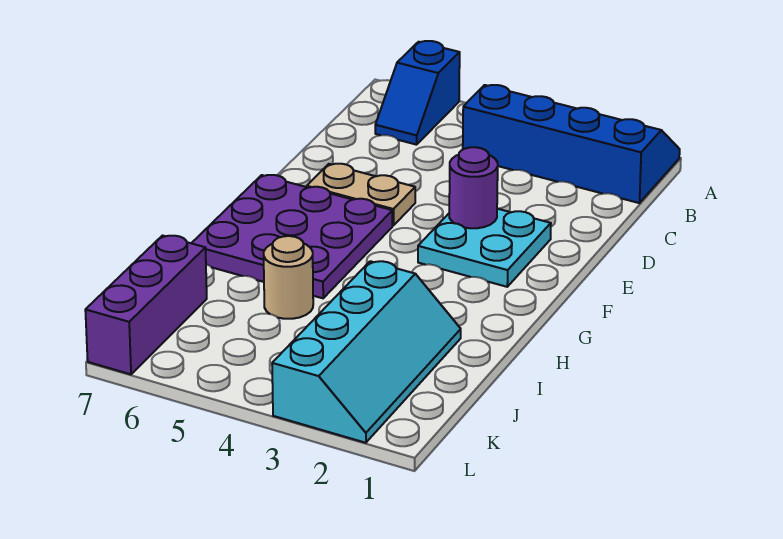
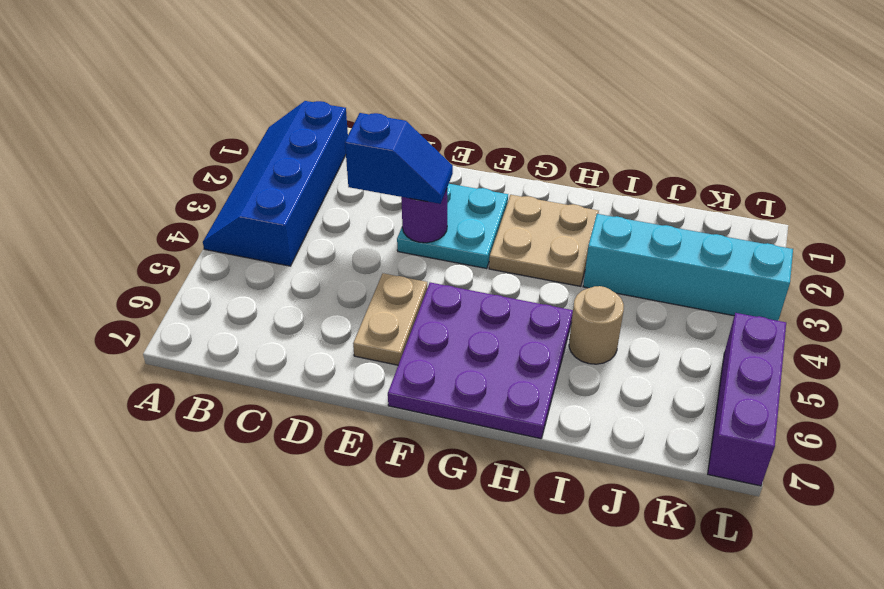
blue 1x2 slope [375,41,460,145] -> blue 1x2 slope moved to [345,113,453,204]
none -> tan 2x2 plate [489,195,599,286]
purple 1x3 brick [85,236,207,374] -> purple 1x3 brick turned to [708,313,786,486]

